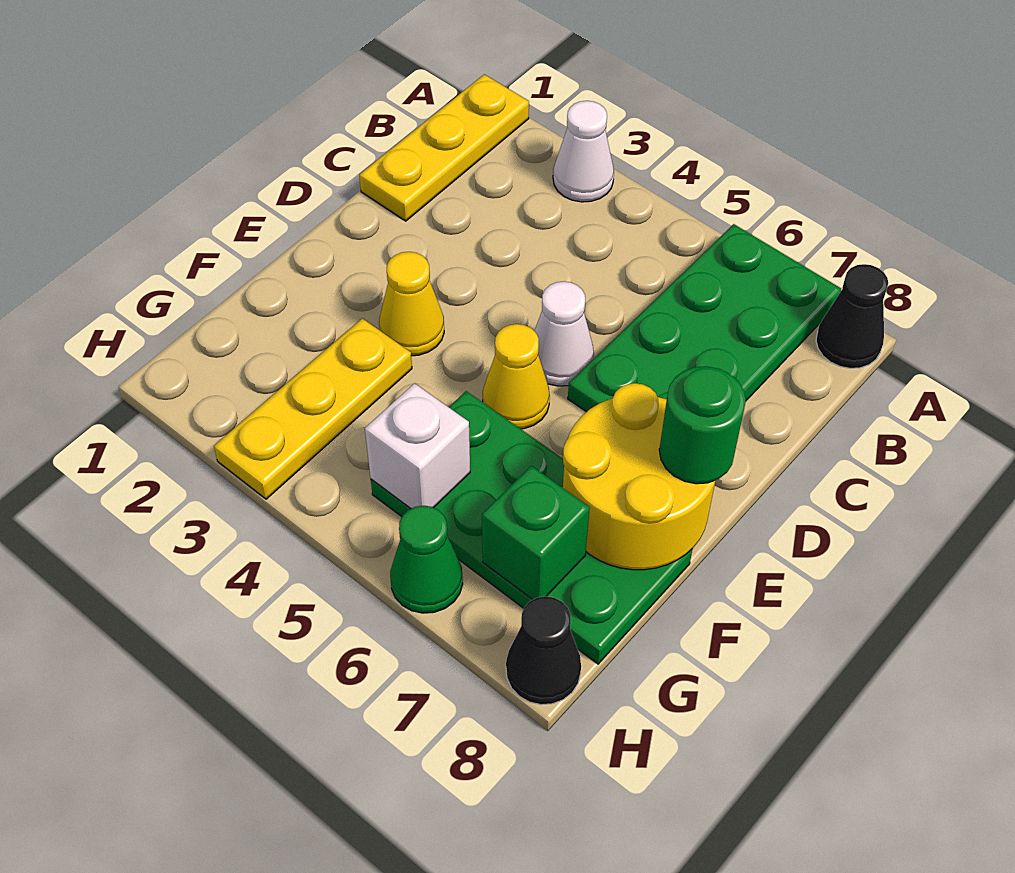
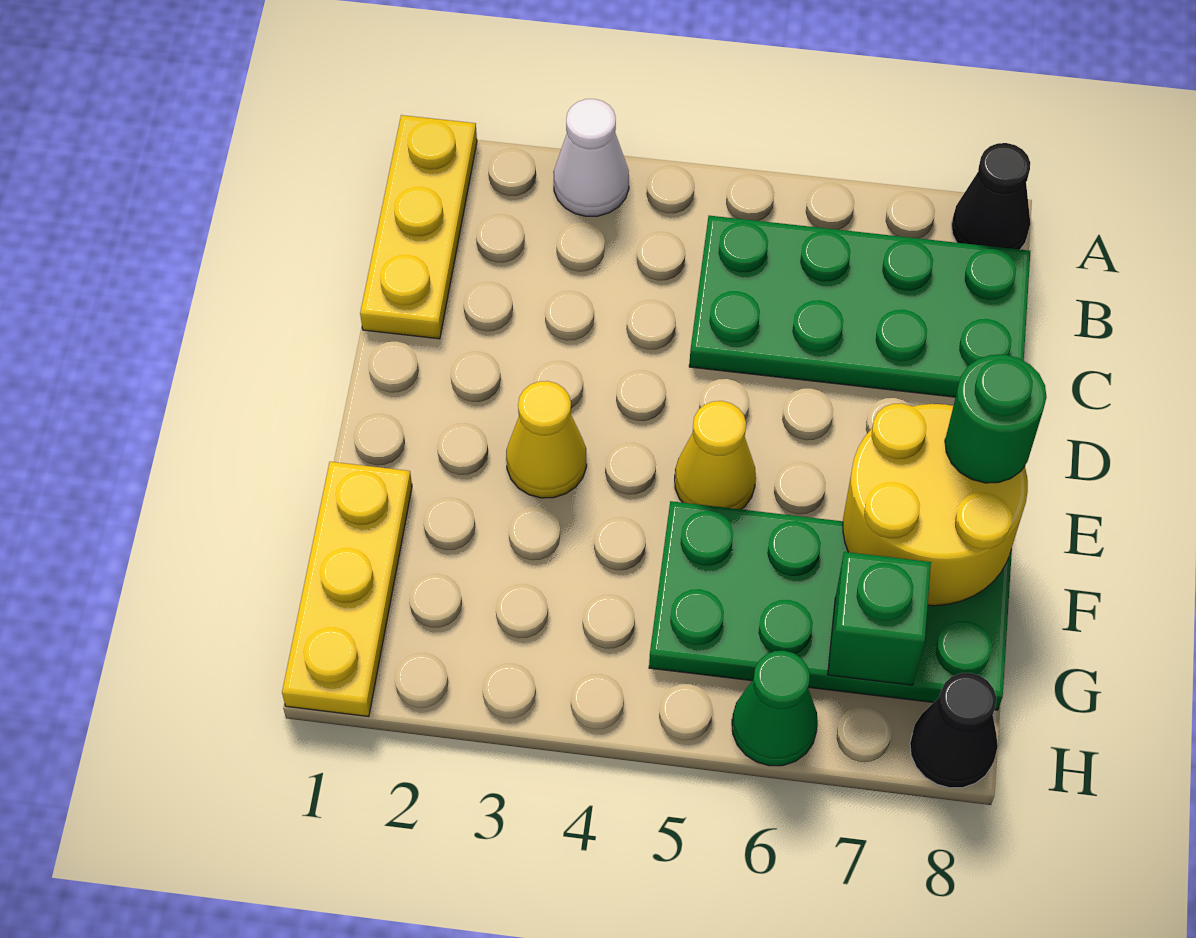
green 2x4 plate [568,224,841,412] -> green 2x4 plate turned to [689,216,1030,397]
white 1x1 cone [534,281,594,386] -> none
yellow 1x3 plate [214,318,412,499] -> yellow 1x3 plate moved to [282,462,412,717]
white 1x1 brick [365,383,470,509] -> none

